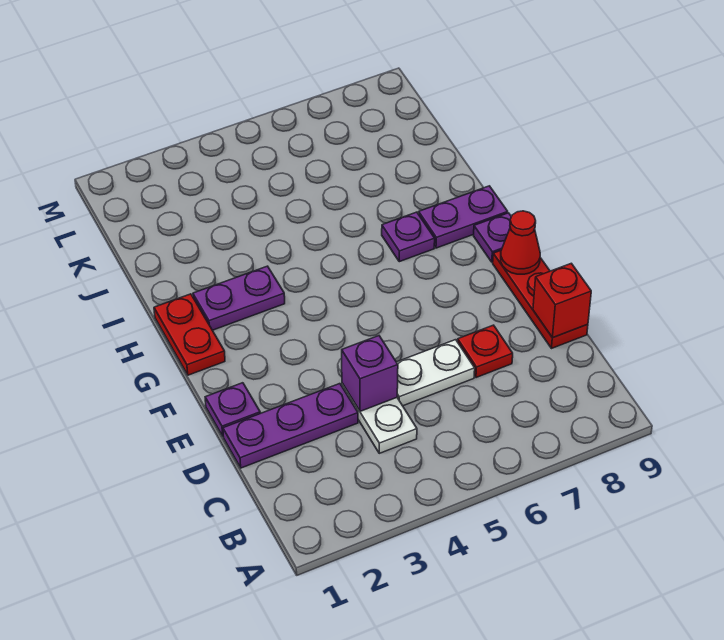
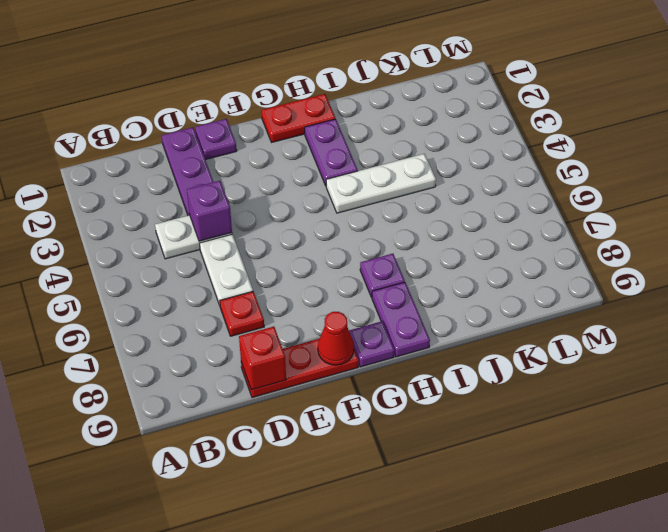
none -> white 1x3 plate [326,154,436,213]

